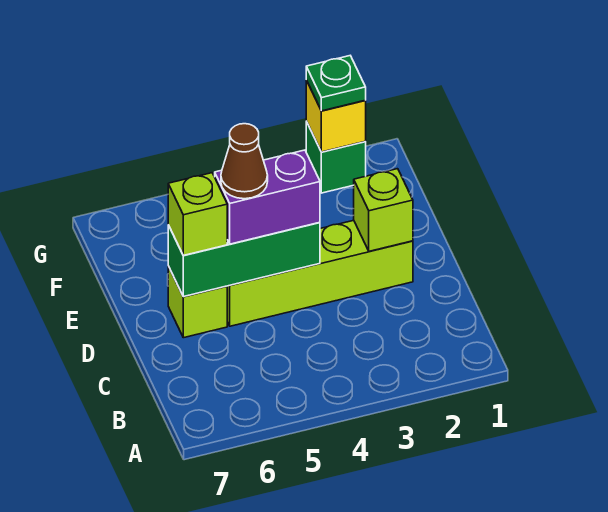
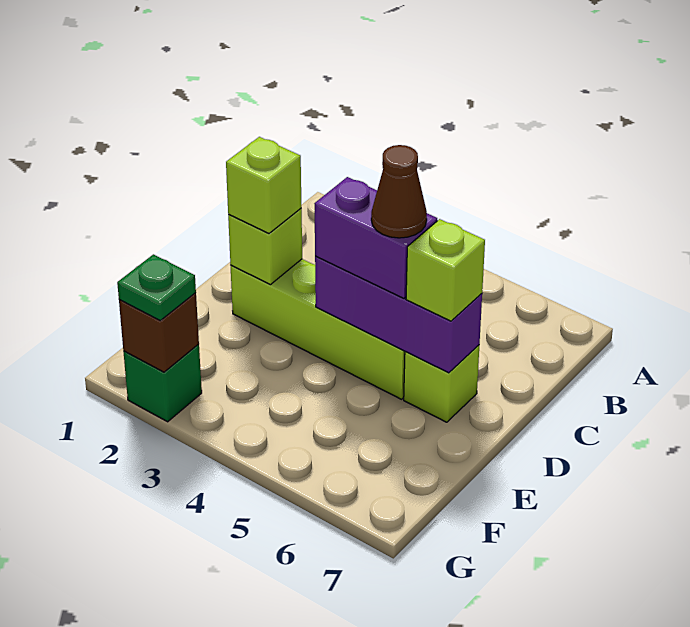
none -> lime 1x1 brick [226,137,301,233]
green 1x3 brick [168,222,320,297] -> purple 1x3 brick [315,256,482,373]
yellow 1x1 brick [306,80,366,152] -> brown 1x1 brick [119,293,199,372]

